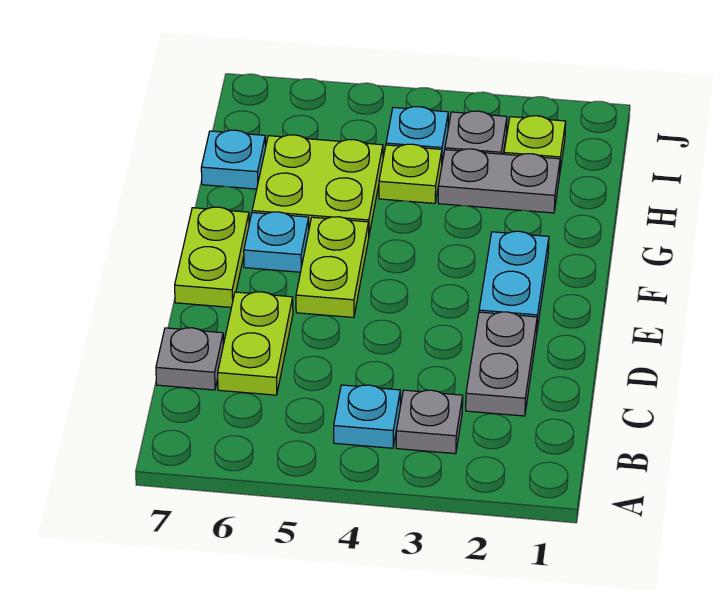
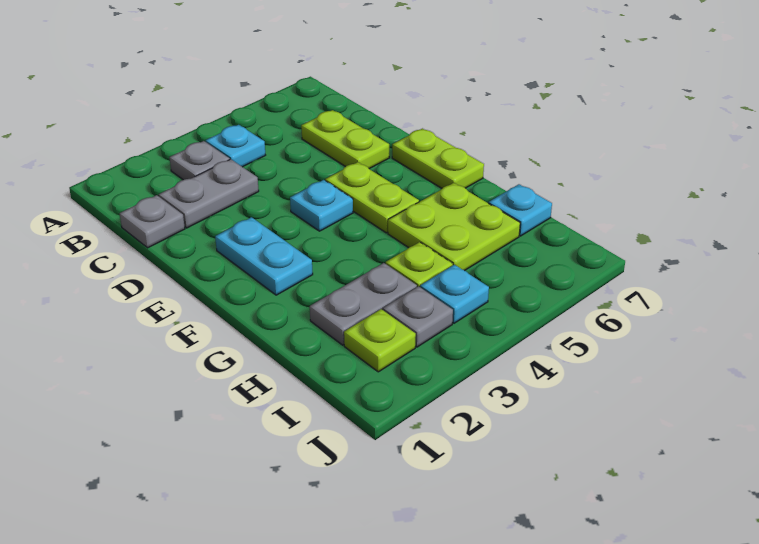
grey 1x2 plate [466,312,537,416] -> grey 1x2 plate turned to [159,159,259,228]
grey 1x1 plate [156,328,223,390] -> grey 1x1 plate moved to [120,195,185,248]
cyan 1x1 plate [244,212,309,272] -> cyan 1x1 plate moved to [290,180,353,231]

